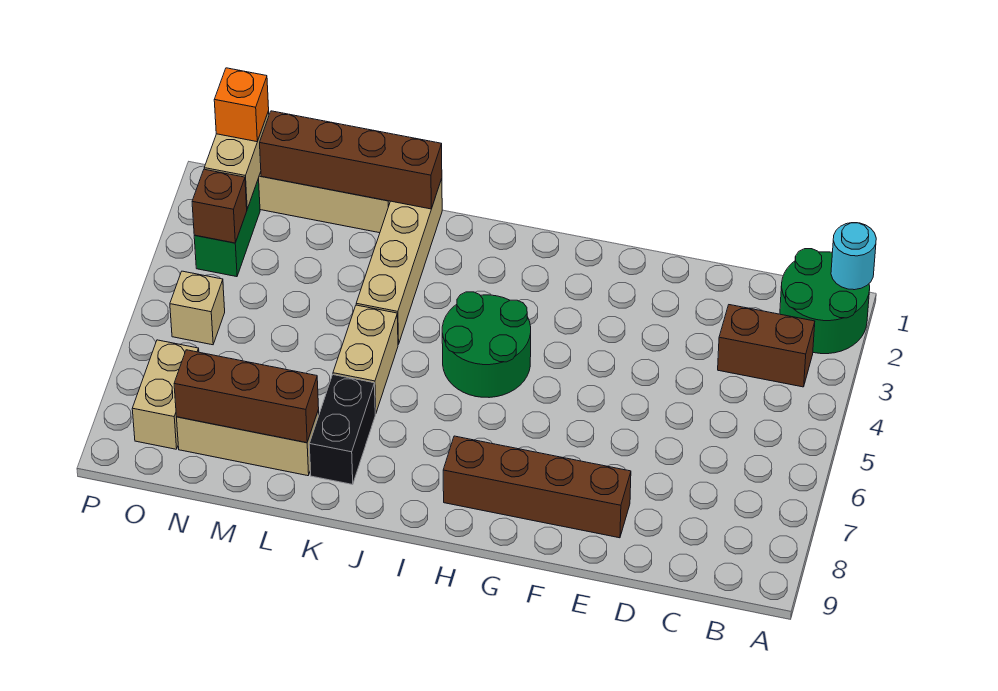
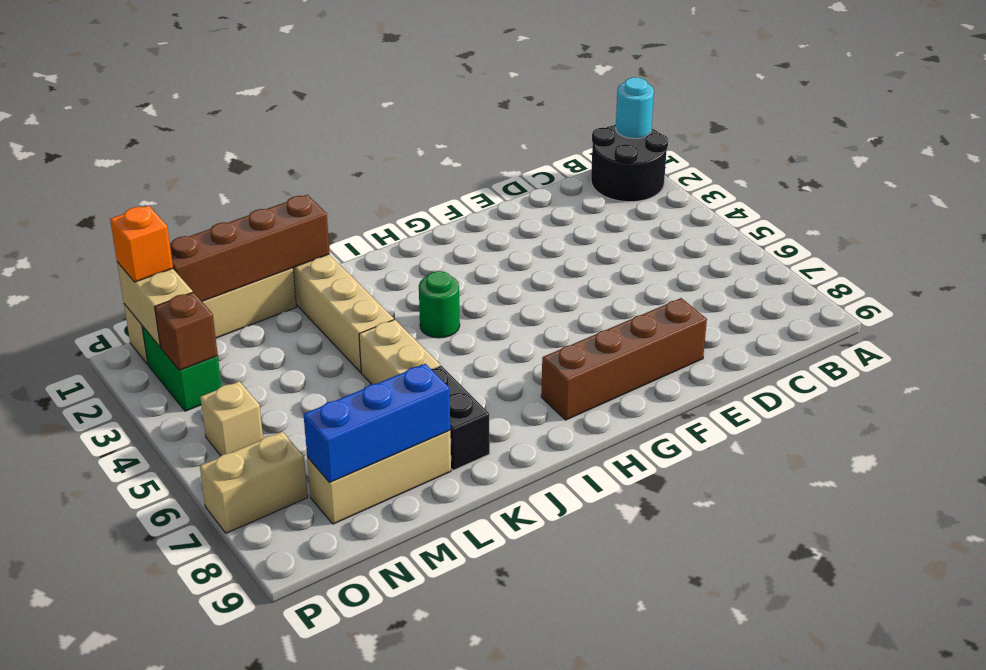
green 2x2 round brick [780,249,870,354] -> black 2x2 round brick [591,125,668,202]
brown 1x2 brick [718,305,815,387] -> none
green 2x2 round brick [442,292,531,398] -> green 1x1 round brick [419,271,460,338]
brown 1x3 brick [174,350,319,443] -> blue 1x3 brick [303,364,450,483]
tan 1x2 brick [132,340,199,449] -> tan 1x2 brick turned to [200,432,308,533]

